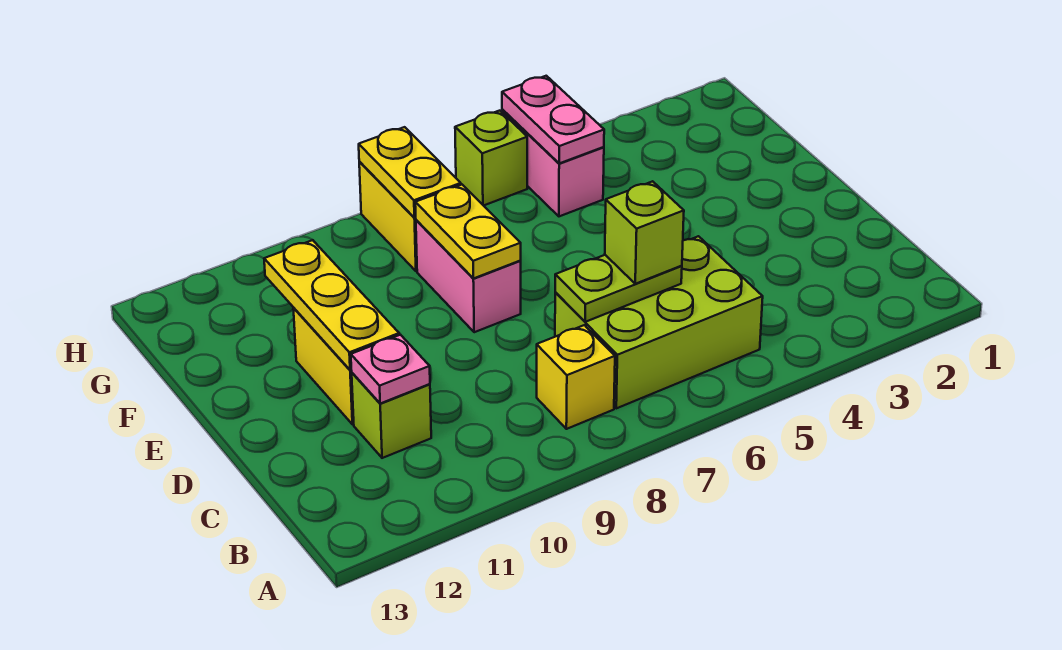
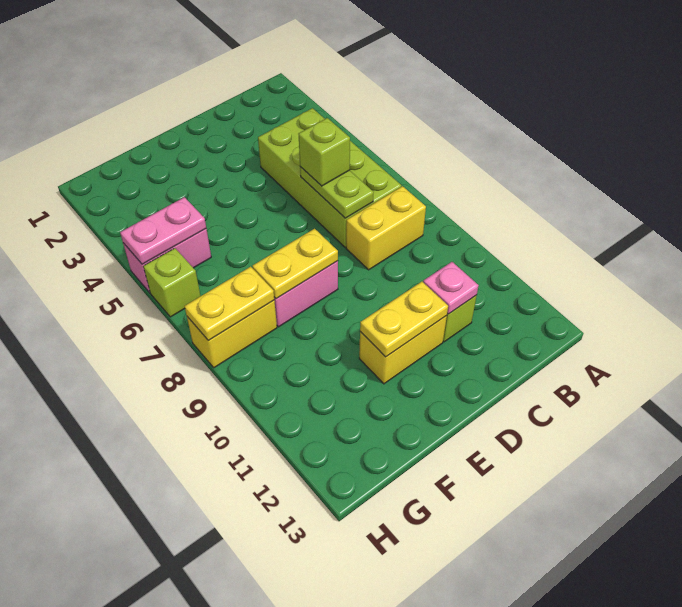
lime 2x3 brick [555,236,763,408] -> lime 2x4 brick [258,108,401,247]
yellow 1x1 brick [537,325,615,429] -> yellow 1x2 brick [346,186,426,270]
yellow 1x3 plate [264,240,399,370] -> yellow 1x2 plate [360,282,448,357]

